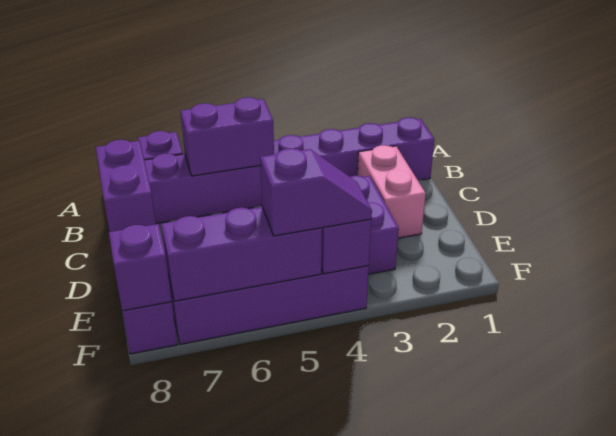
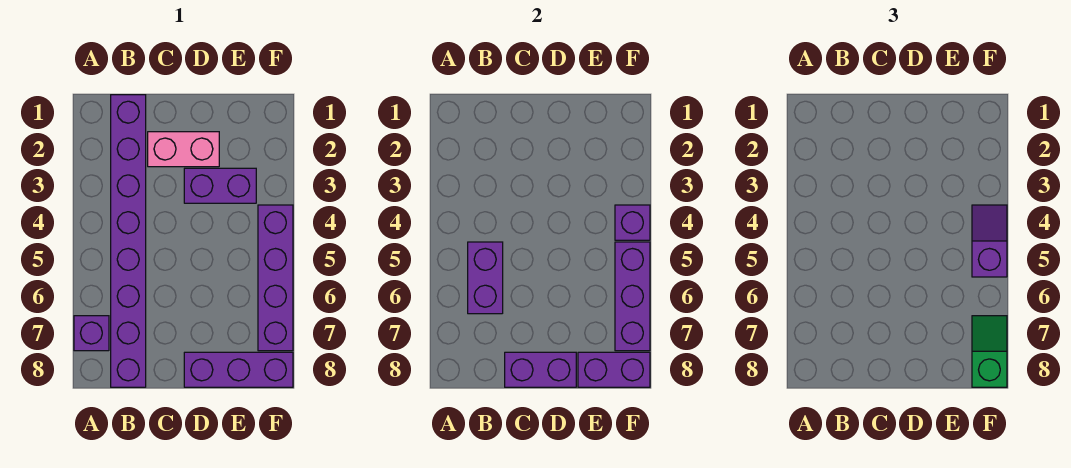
none -> green 1x2 slope [972,316,1007,387]
purple 1x1 brick [109,224,172,311] -> purple 1x2 brick [578,352,650,387]

